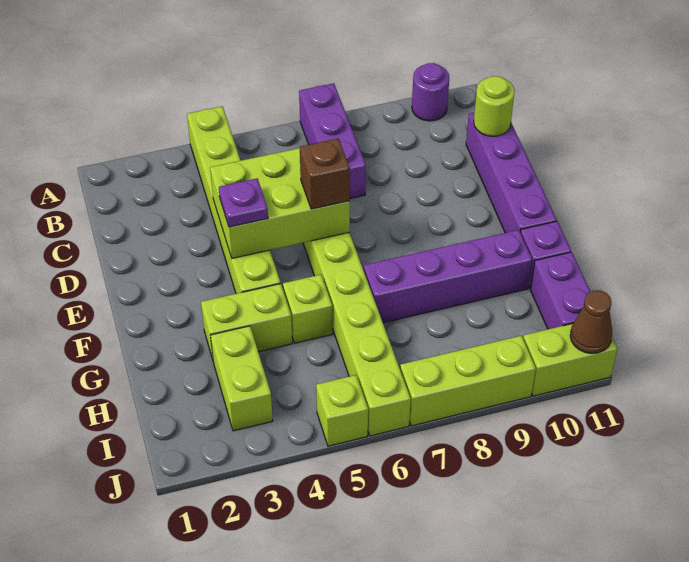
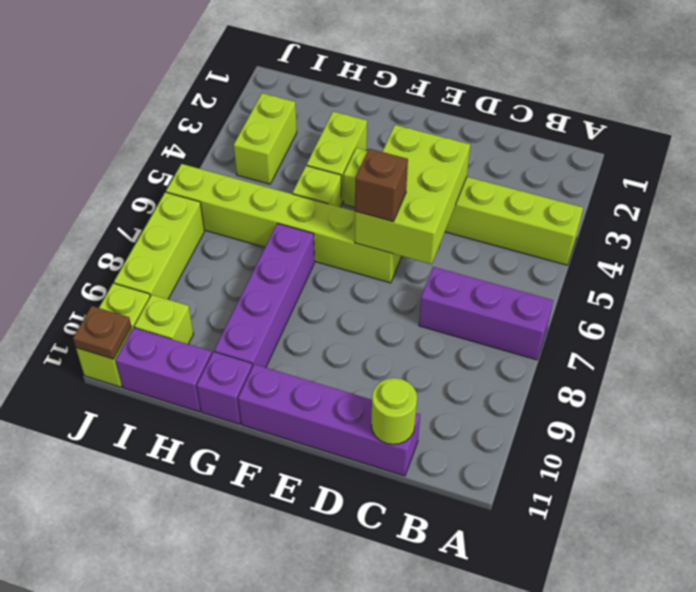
purple 1x1 round brick [412,63,449,121] -> none
purple 1x1 plate [219,178,268,227] -> none
lime 1x2 brick [210,326,273,431] -> lime 1x2 brick turned to [234,93,297,184]
lime 1x1 brick [316,375,368,446] -> lime 1x1 brick moved to [134,295,193,344]
brown 1x1 cone [570,290,612,354] -> brown 1x1 plate [73,306,131,359]

